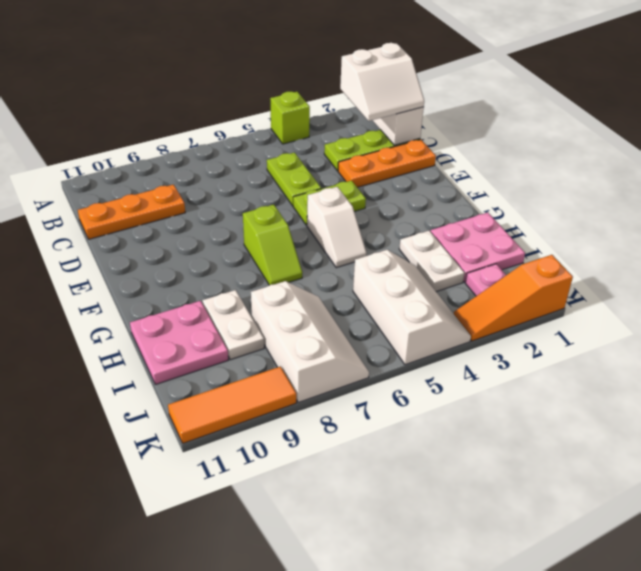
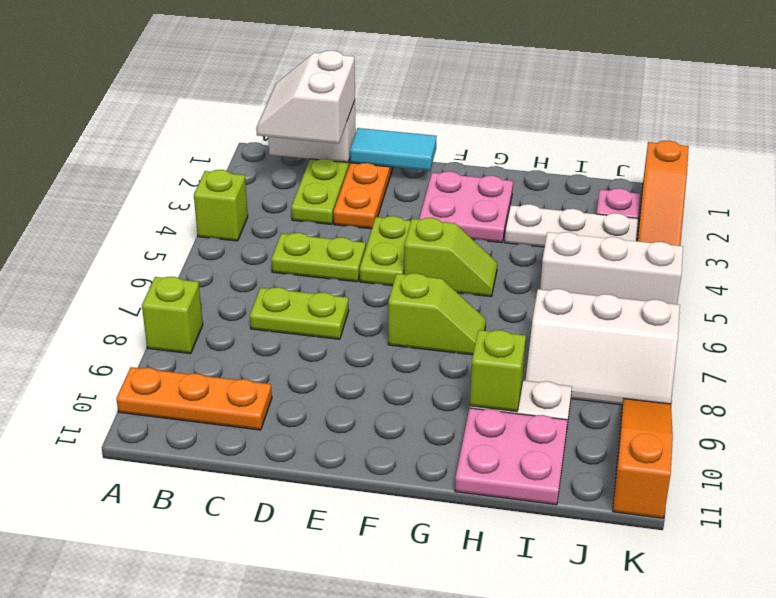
none -> lime 1x1 brick [142,277,203,354]
white 2x2 slope [340,43,424,121] -> white 2x2 slope turned to [256,50,355,144]
none -> lime 1x2 plate [250,287,349,339]
orange 1x3 plate [78,185,185,239] -> orange 1x3 plate turned to [116,367,272,430]
none -> cyan 1x2 tile [350,128,437,171]
white 1x2 slope [307,187,367,268] -> lime 1x2 slope [404,218,497,297]
pink 2x2 plate [430,213,525,282] -> pink 2x2 plate moved to [419,171,513,243]
white 1x2 plate [399,231,465,292] -> white 1x3 plate [505,204,638,247]
none -> lime 1x1 brick [470,330,526,412]
white 2x3 slope [251,281,369,403] -> white 2x3 slope turned to [525,289,680,405]
orange 1x3 tile [168,367,296,443] -> orange 1x3 slope [613,399,673,518]

